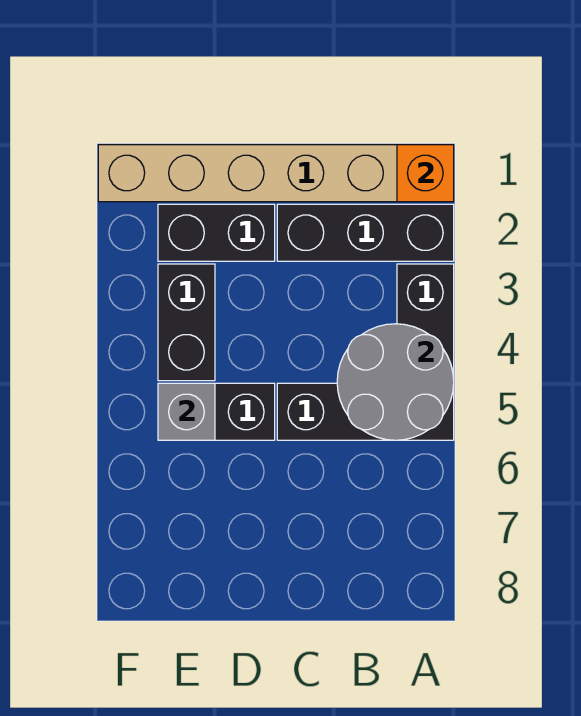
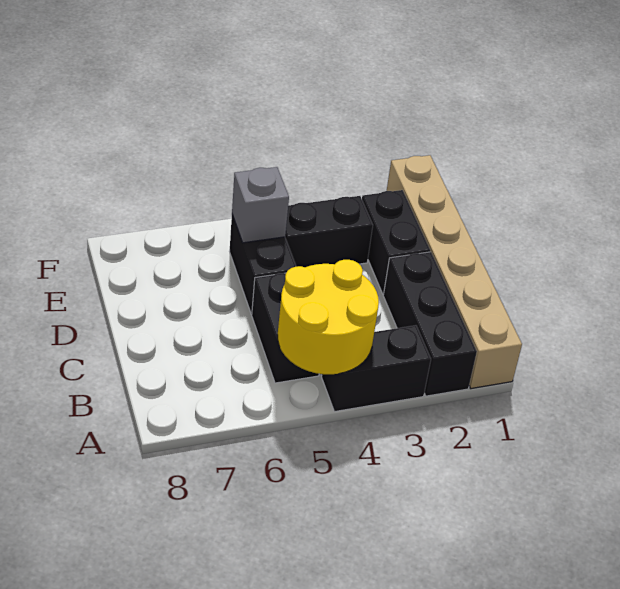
orange 1x1 brick [397,145,454,202] -> none
black 1x3 brick [397,264,454,440] -> black 1x2 brick [322,325,431,412]
grey 2x2 round brick [337,324,454,440] -> yellow 2x2 round brick [278,260,379,374]

